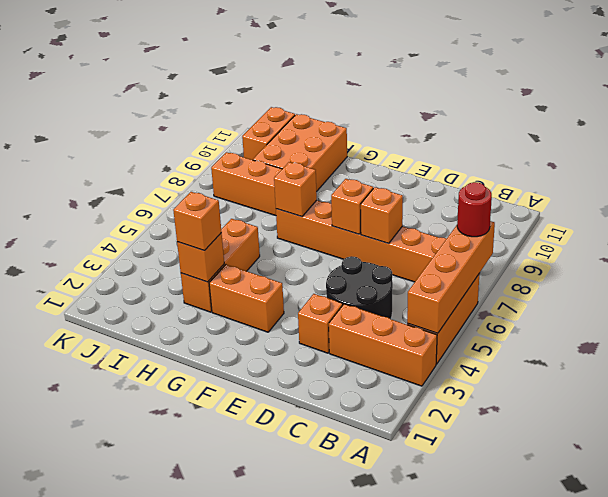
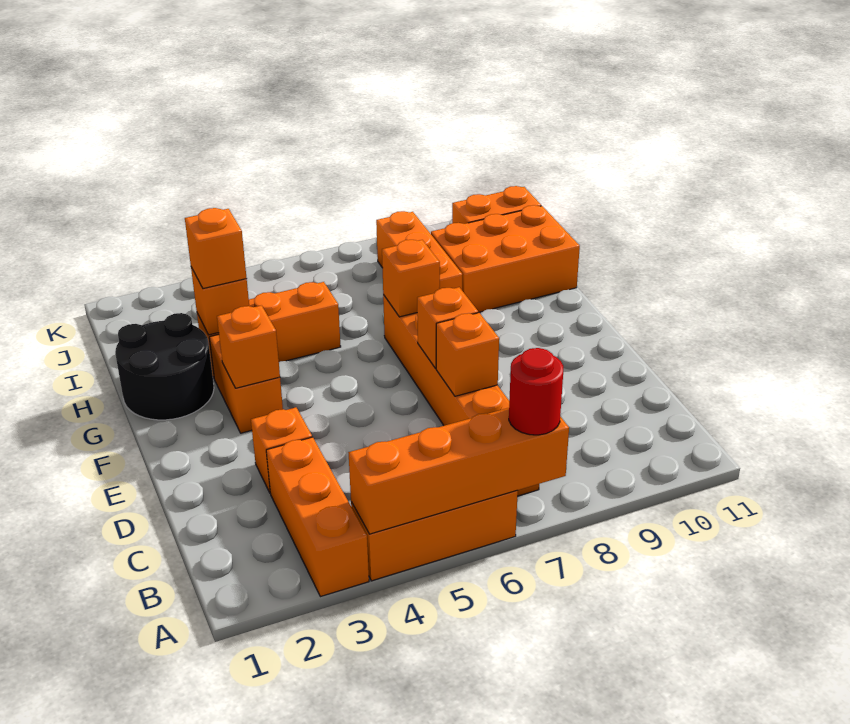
black 2x2 round brick [326,256,393,319] -> black 2x2 round brick moved to [115,313,214,420]
none -> orange 1x1 brick [217,305,280,388]

